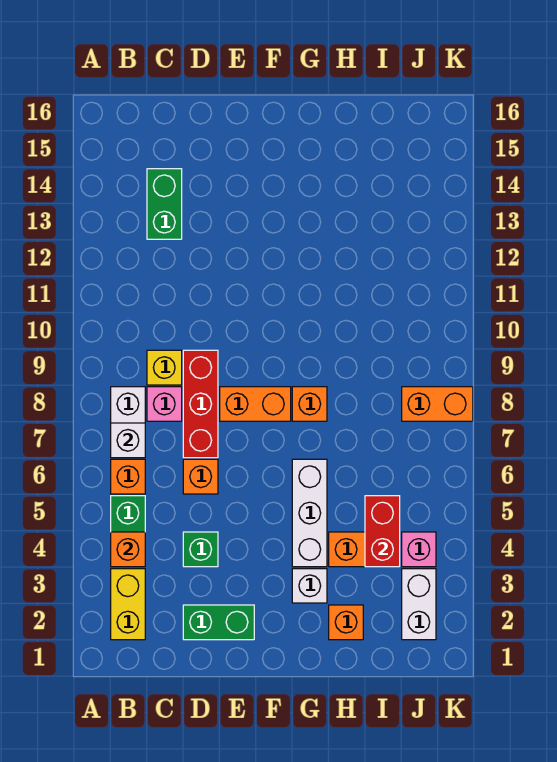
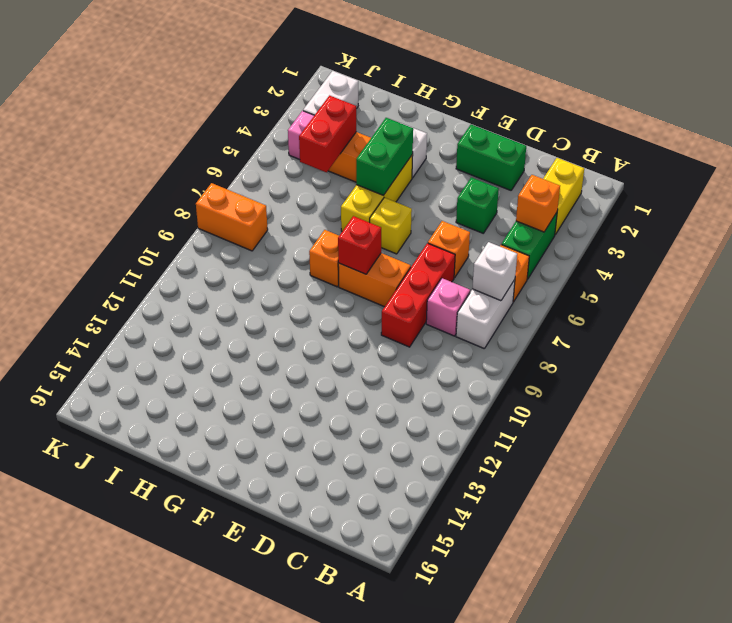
yellow 1x1 brick [147,350,182,385] -> yellow 1x1 brick moved to [370,198,412,254]
green 1x2 brick [147,169,182,239] -> green 1x2 brick moved to [356,118,413,195]
none -> red 1x1 brick [338,216,381,274]
white 1x3 brick [292,459,327,567] -> yellow 1x3 brick [341,154,413,231]
orange 1x1 brick [329,605,363,640] -> none

